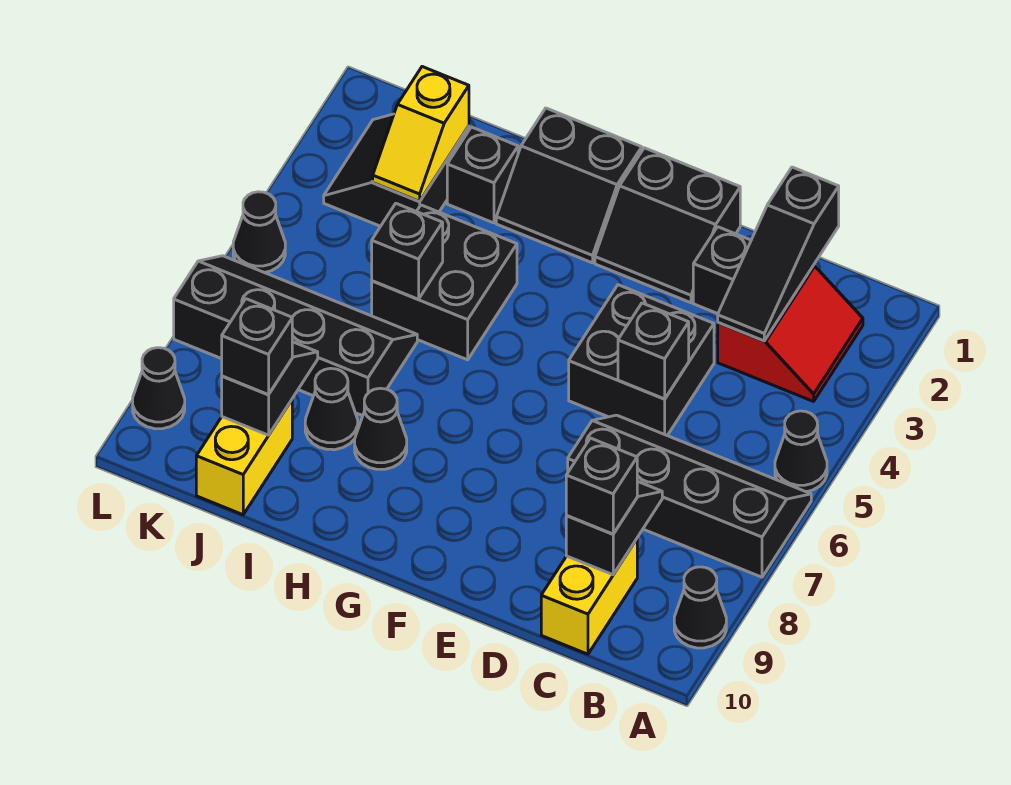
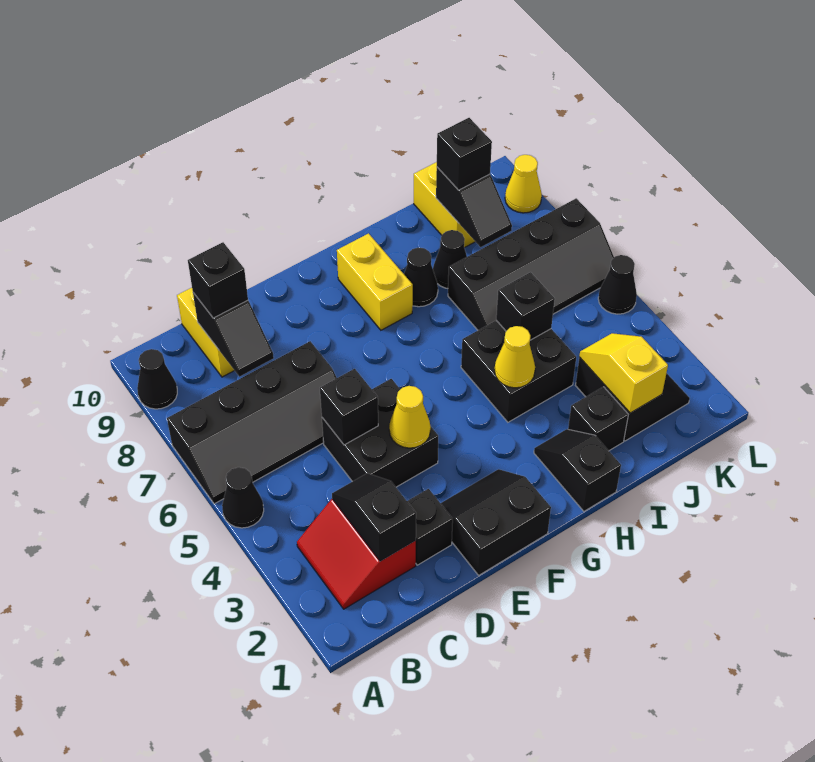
black 1x3 slope [718,167,839,341] -> black 1x2 slope [332,473,416,561]
none -> yellow 1x1 cone [389,386,431,448]
black 2x2 slope [496,108,642,263] -> black 1x2 slope [534,429,621,511]
none -> yellow 1x2 brick [337,233,413,330]
none -> yellow 1x1 cone [495,326,535,388]
black 1x1 cone [133,348,185,429] -> yellow 1x1 cone [505,155,542,213]

